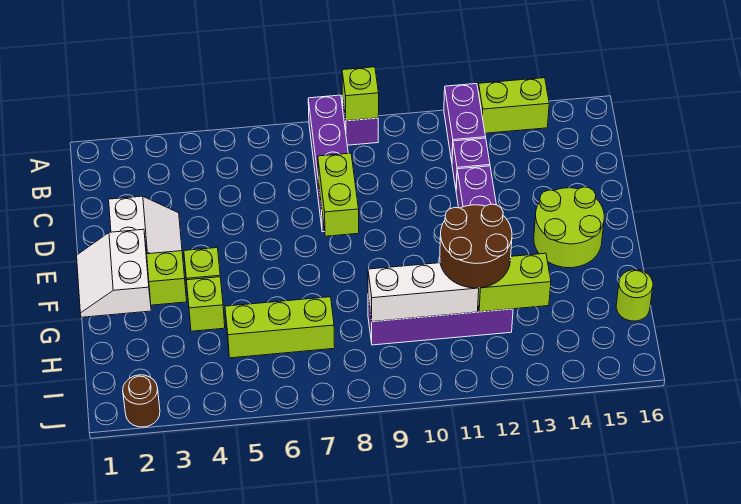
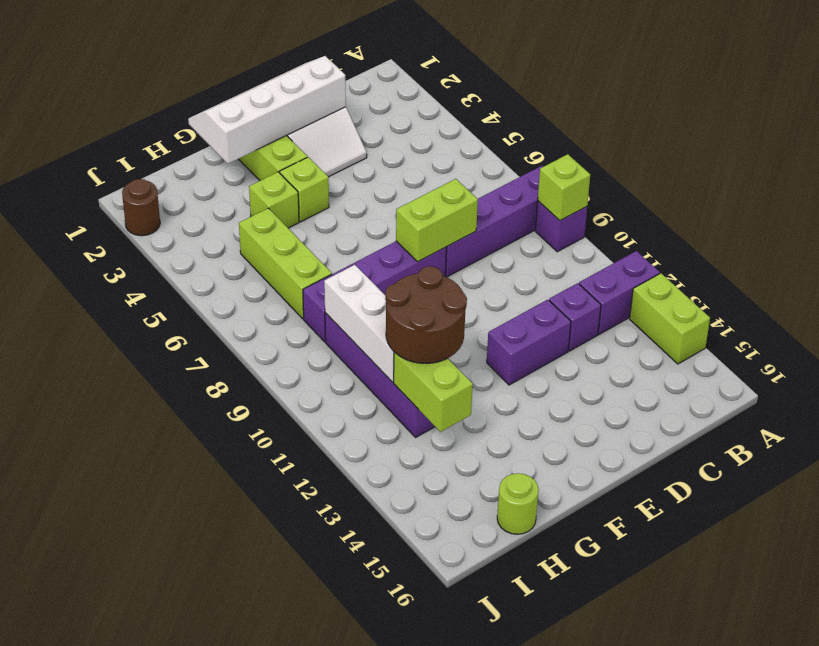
none -> purple 1x4 brick [303,241,446,342]
lime 2x2 round brick [534,187,604,268] -> none
white 2x2 slope [77,229,151,317] -> white 2x4 slope [188,56,346,164]

